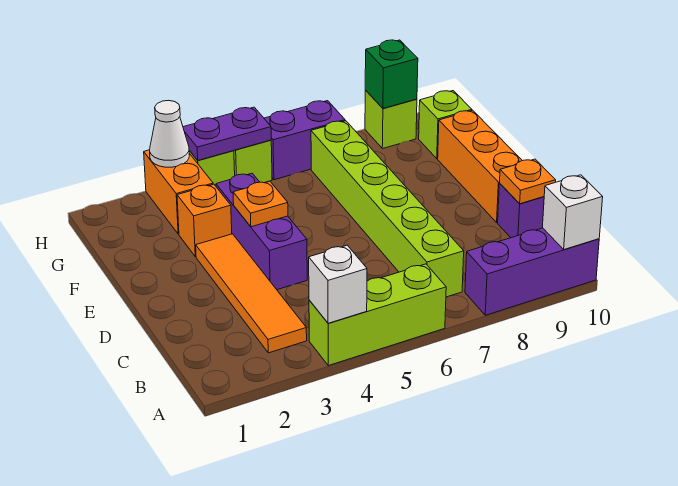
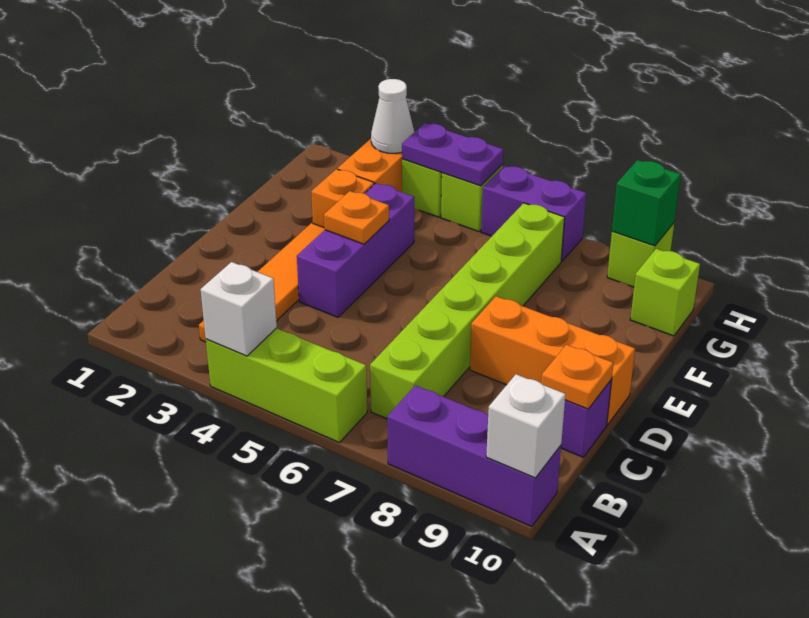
orange 1x3 brick [438,110,522,222] -> orange 1x3 brick turned to [470,296,635,425]

